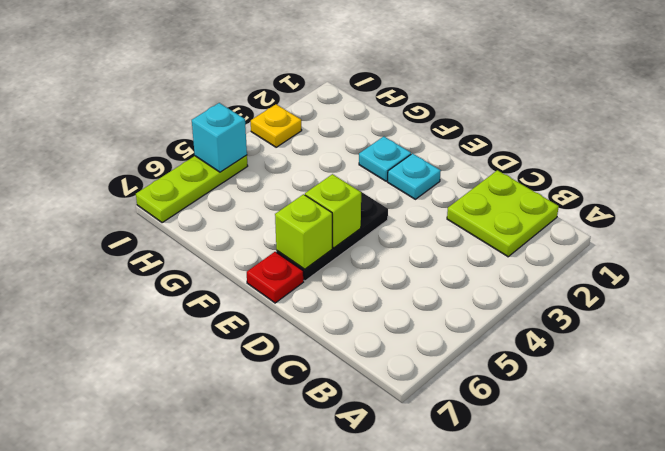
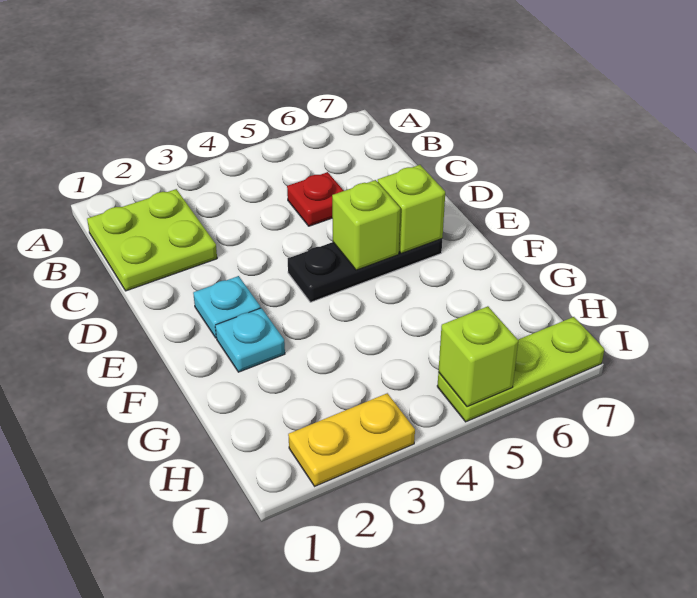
red 1x1 plate [247,252,304,303] -> red 1x1 plate moved to [287,172,344,226]
yellow 1x1 plate [251,104,302,147] -> yellow 1x2 plate [288,393,415,486]
cyan 1x1 brick [192,103,247,172] -> lime 1x1 brick [438,306,518,407]

